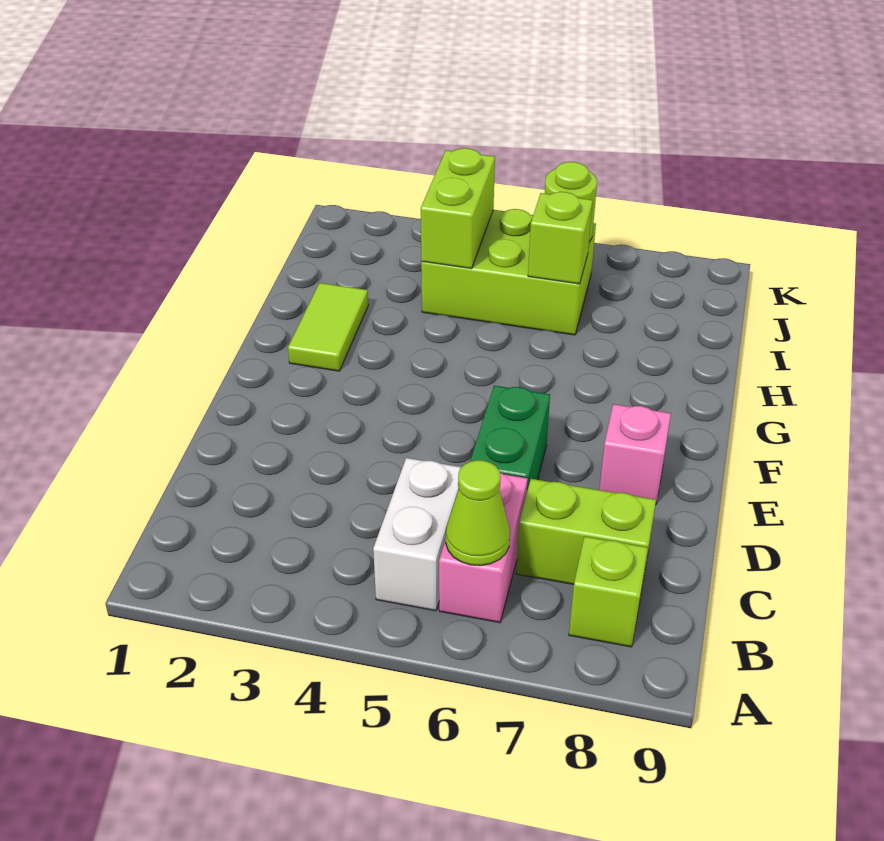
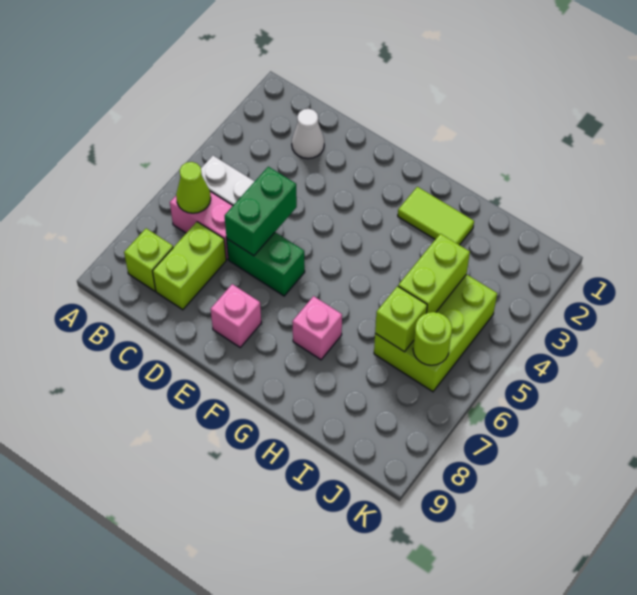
none -> white 1x1 cone [292,109,324,159]
none -> green 1x2 brick [225,167,297,256]
none -> pink 1x1 brick [292,296,342,360]
lime 1x2 brick [421,148,495,269] -> lime 1x2 brick turned to [398,234,470,313]

